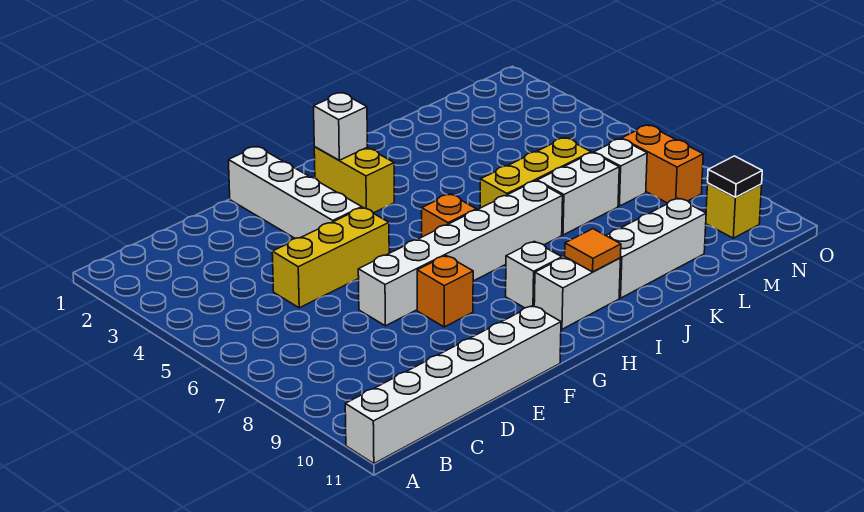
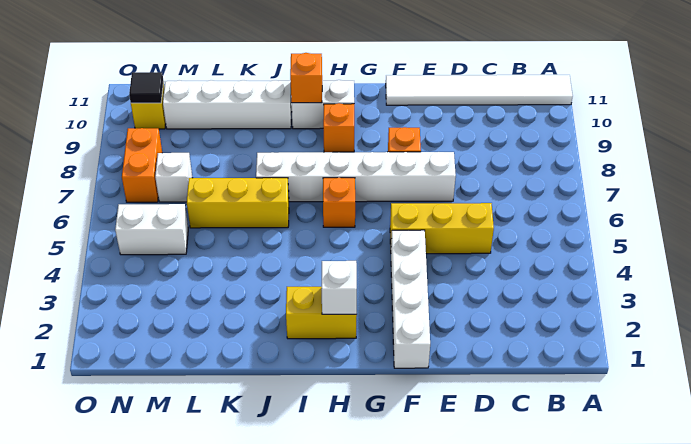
white 1x6 brick [345,306,561,464] -> white 1x6 tile [386,75,573,105]
yellow 1x2 brick [314,147,394,213] -> yellow 1x2 brick turned to [286,287,357,339]
white 1x1 brick [506,241,562,308] -> orange 1x1 brick [323,103,354,152]
orange 1x1 tile [565,229,621,272] -> orange 1x1 brick [290,53,322,103]
white 1x3 brick [606,198,706,298] -> white 1x4 brick [163,80,292,129]
white 1x2 brick [537,153,619,235] -> white 1x2 brick moved to [115,204,188,255]

